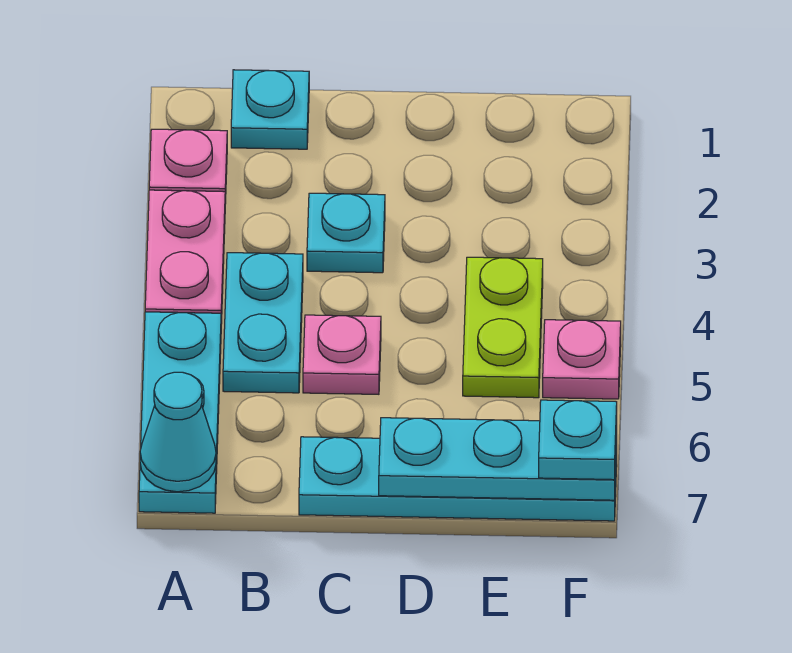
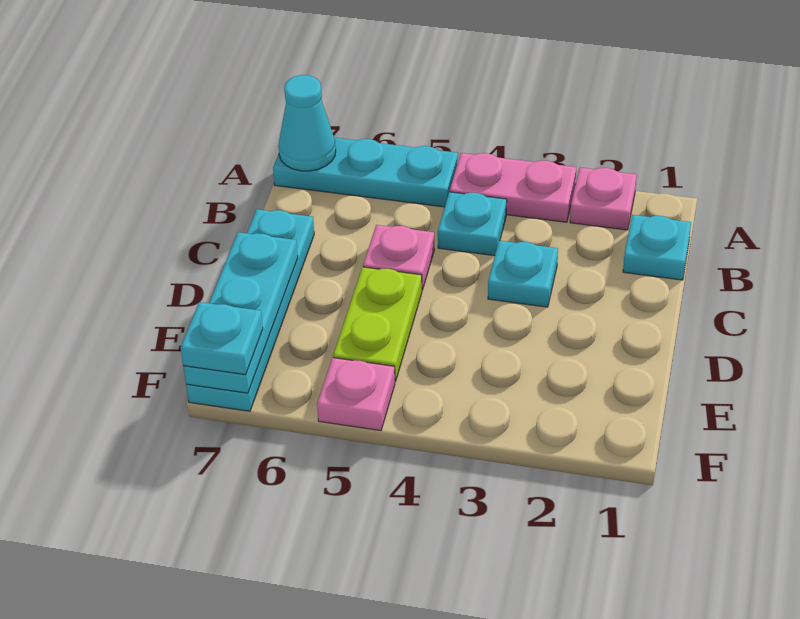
cyan 1x2 plate [223,253,303,393] -> cyan 1x1 plate [438,192,507,256]
lime 1x2 plate [463,257,543,398] -> lime 1x2 plate turned to [333,267,422,382]

